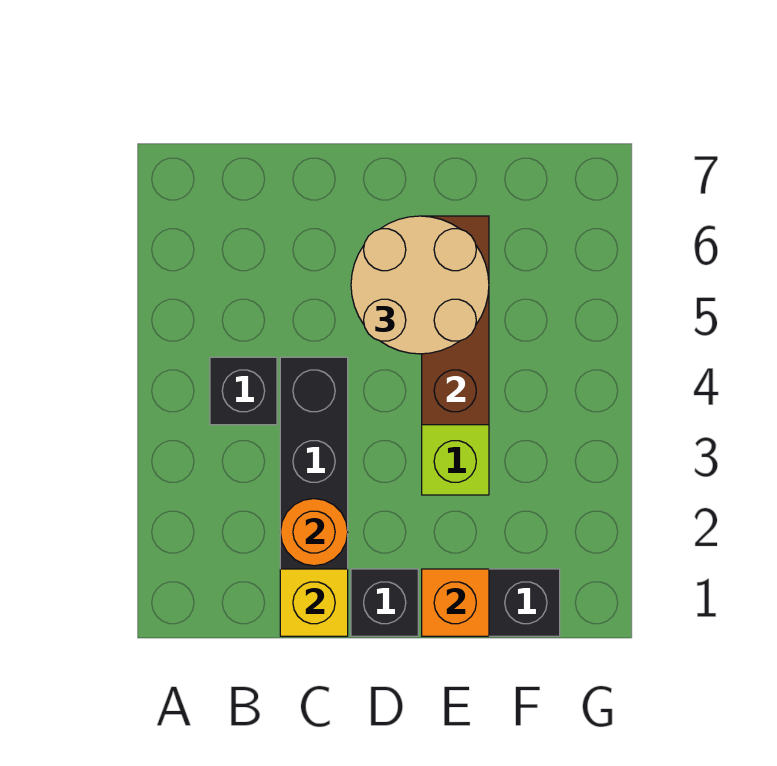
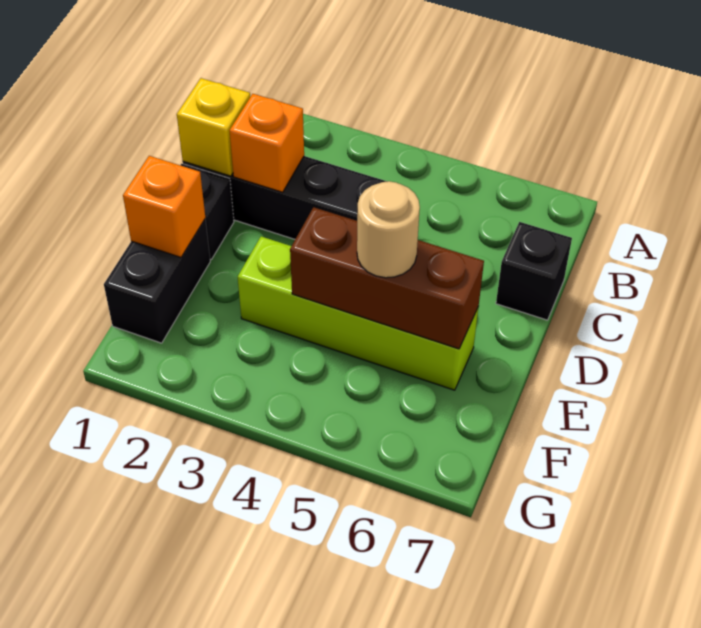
black 1x1 brick [210,357,277,425] -> black 1x1 brick moved to [496,222,572,320]
orange 1x1 round brick [280,499,348,566] -> orange 1x1 brick [229,94,304,192]
tan 2x2 round brick [351,216,489,354] -> tan 1x1 round brick [357,181,420,278]

